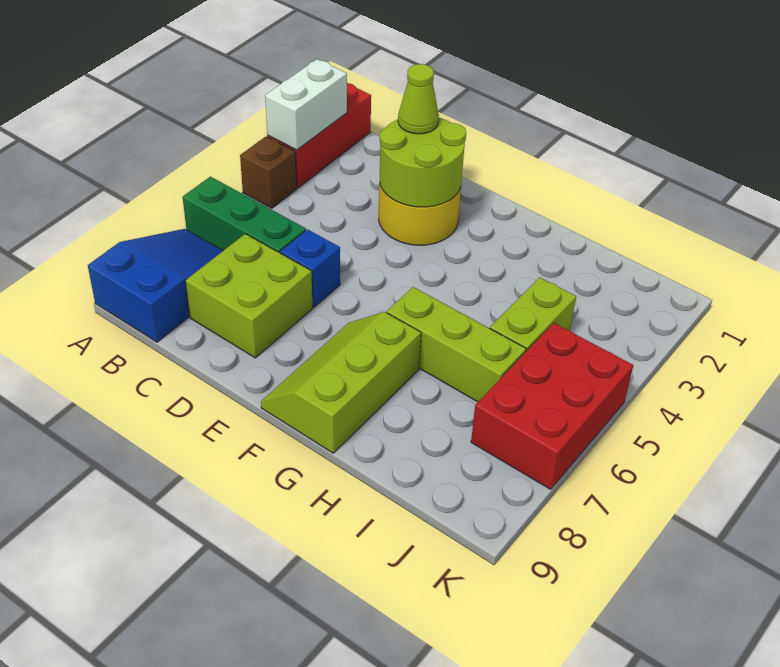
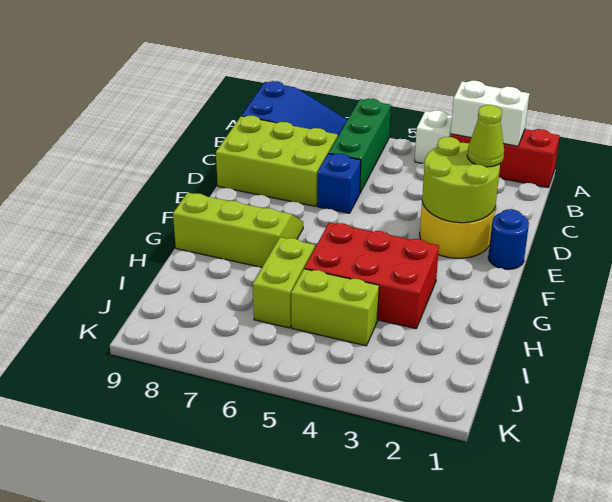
brown 1x1 brick [240,137,297,208] -> white 1x1 brick [415,111,452,163]
lime 2x2 brick [186,234,313,358] -> lime 2x3 brick [216,116,338,206]
none -> blue 1x1 round brick [488,209,529,269]
lime 1x3 brick [387,287,526,402] -> lime 1x2 brick [253,237,315,328]
red 2x3 brick [471,323,633,489] -> red 2x3 brick moved to [305,223,439,329]

